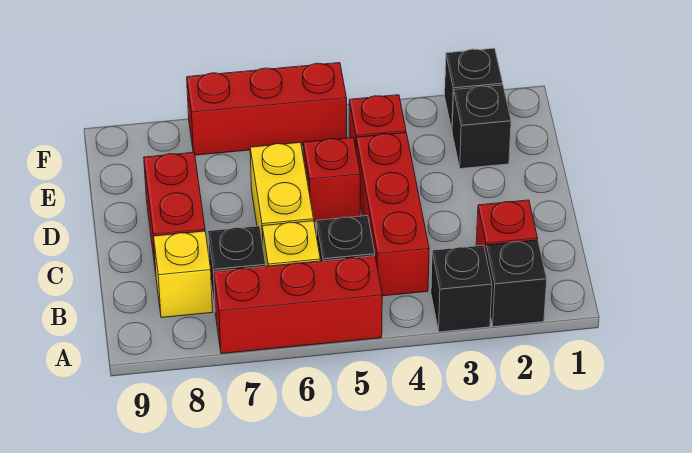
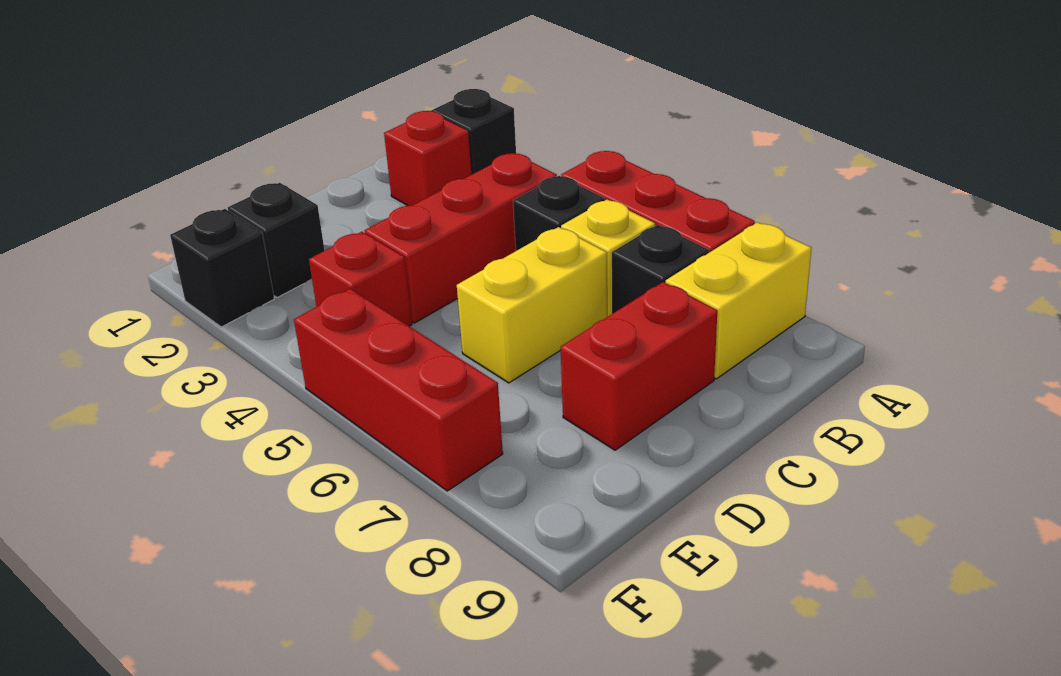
black 1x1 brick [431,245,492,332] -> none
yellow 1x1 brick [154,231,213,318] -> yellow 1x2 brick [665,222,811,379]
red 1x1 brick [303,138,360,222] -> none

